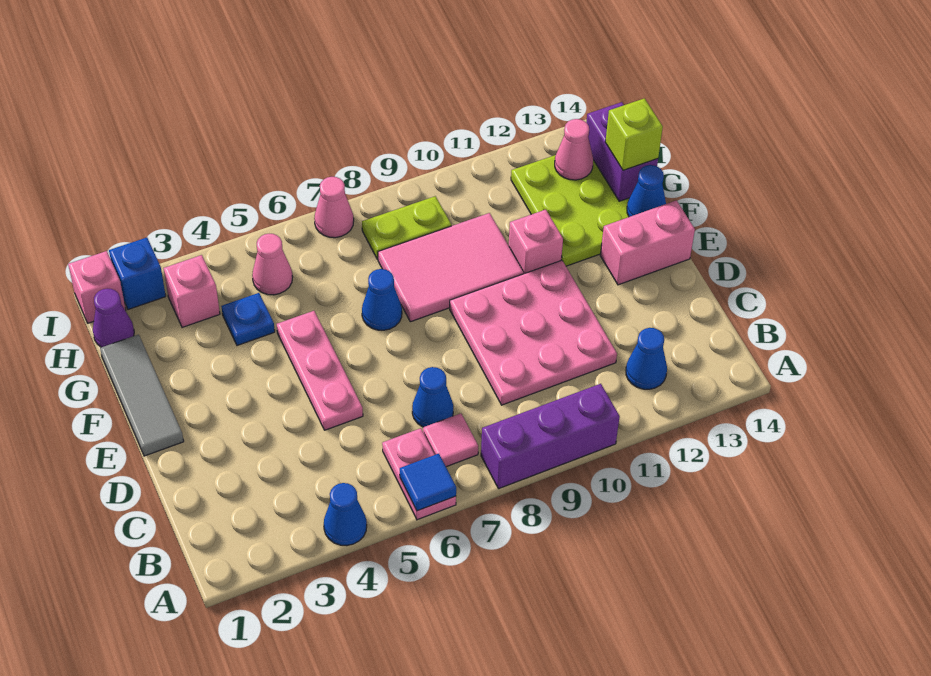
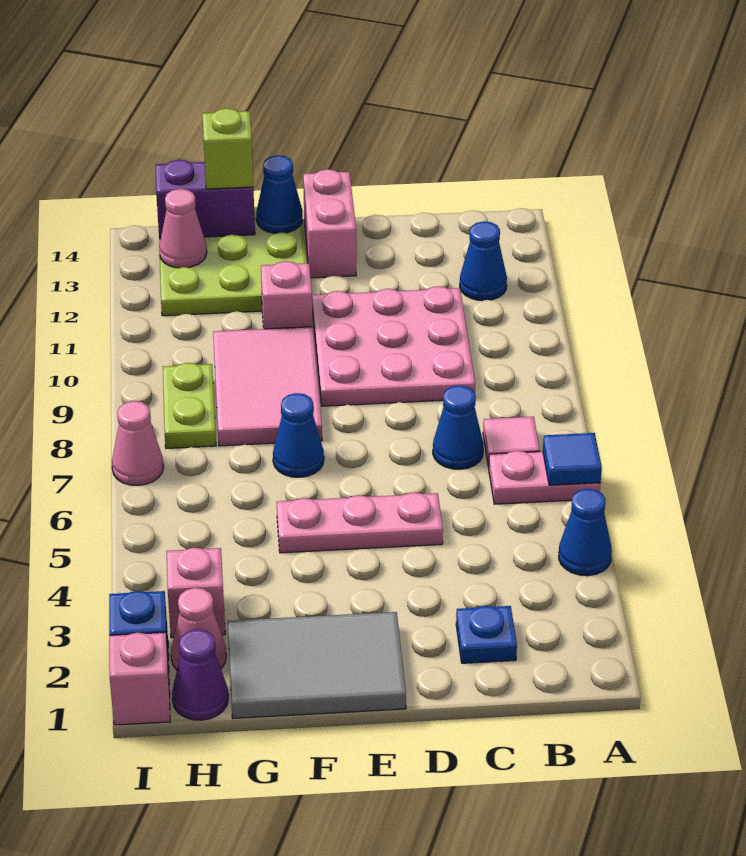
purple 1x3 brick [481,384,620,489] -> none
grey 1x3 tile [100,335,184,456] -> grey 2x3 tile [227,612,406,718]
blue 1x1 plate [221,293,275,345] -> blue 1x1 plate moved to [456,606,517,663]
pink 1x1 cone [252,234,293,295] -> pink 1x1 cone moved to [171,588,226,670]

